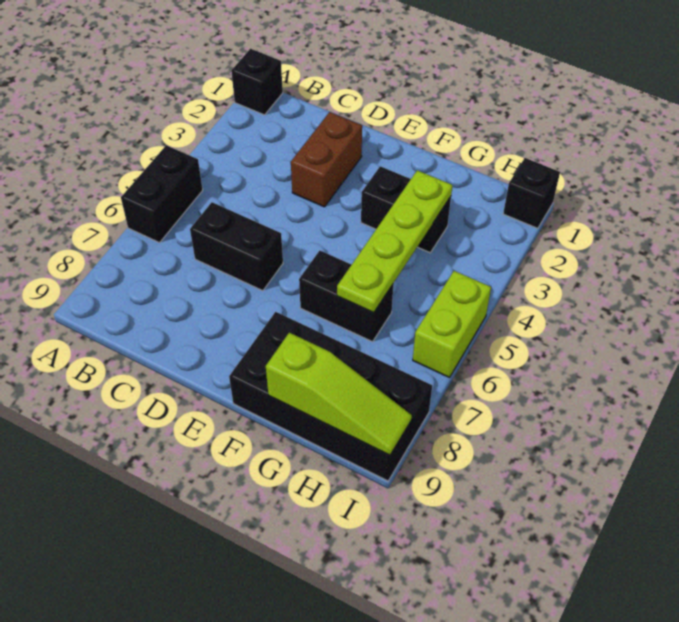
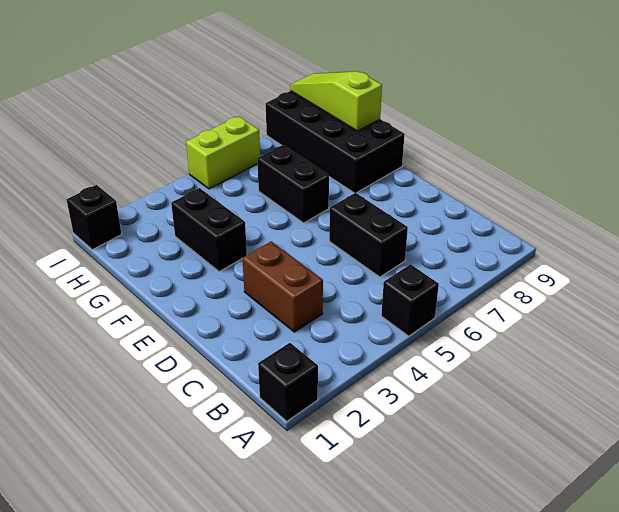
black 1x2 brick [121,145,203,243] -> black 1x1 brick [381,264,439,336]
brown 1x2 brick [291,112,362,207] -> brown 1x2 brick turned to [242,241,323,332]
lime 1x4 plate [337,170,452,313] -> none

